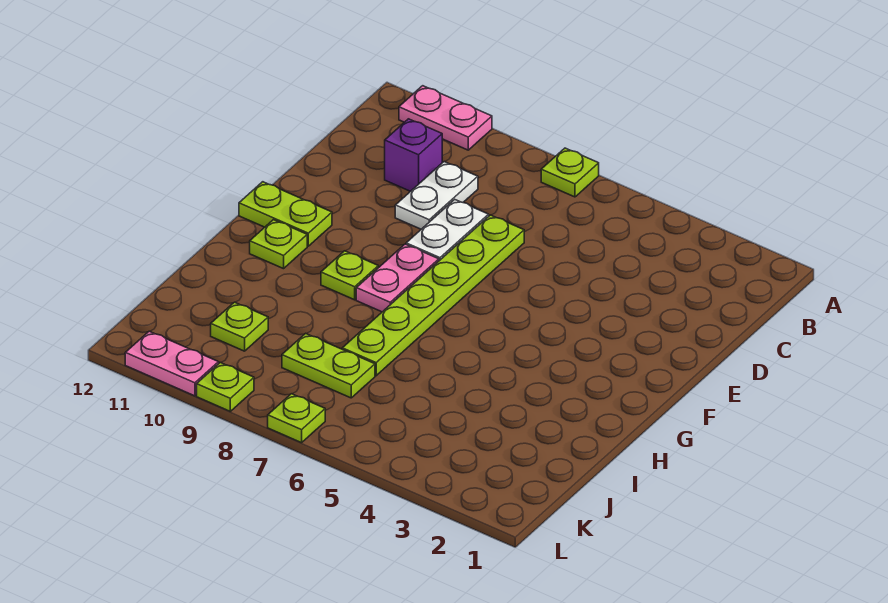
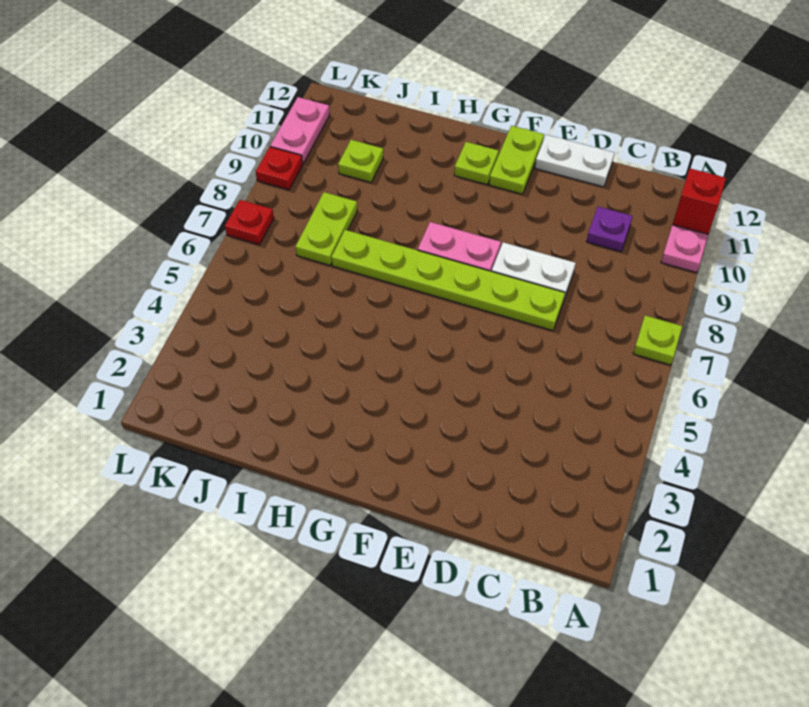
none -> red 1x1 brick [672,169,726,234]
white 1x2 plate [395,162,478,229] -> white 1x2 plate moved to [535,135,614,187]
purple 1x1 brick [385,119,442,191] -> purple 1x1 plate [586,207,633,252]
lime 1x1 plate [321,251,378,300] -> none
lime 1x1 plate [268,394,325,443] -> red 1x1 plate [225,200,274,245]
lime 1x1 plate [197,363,254,411] -> red 1x1 plate [256,147,303,190]

